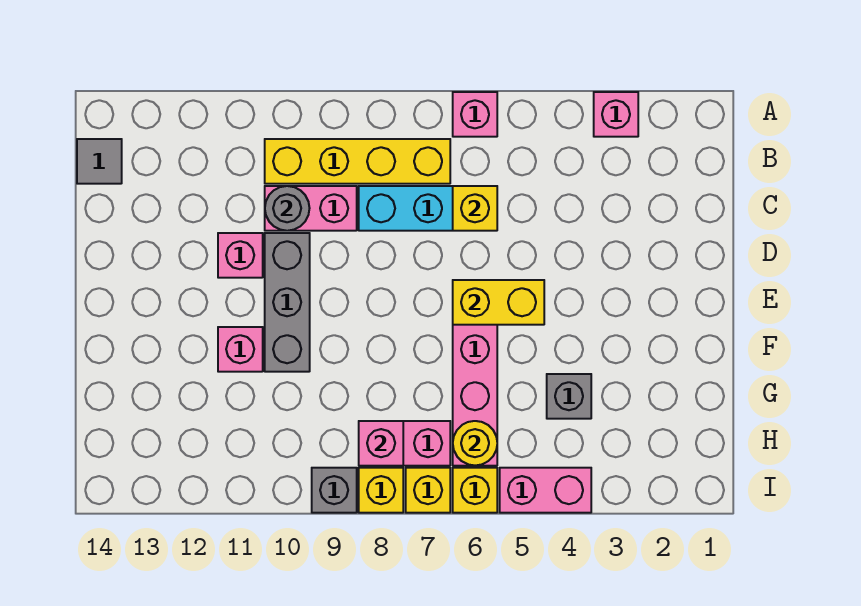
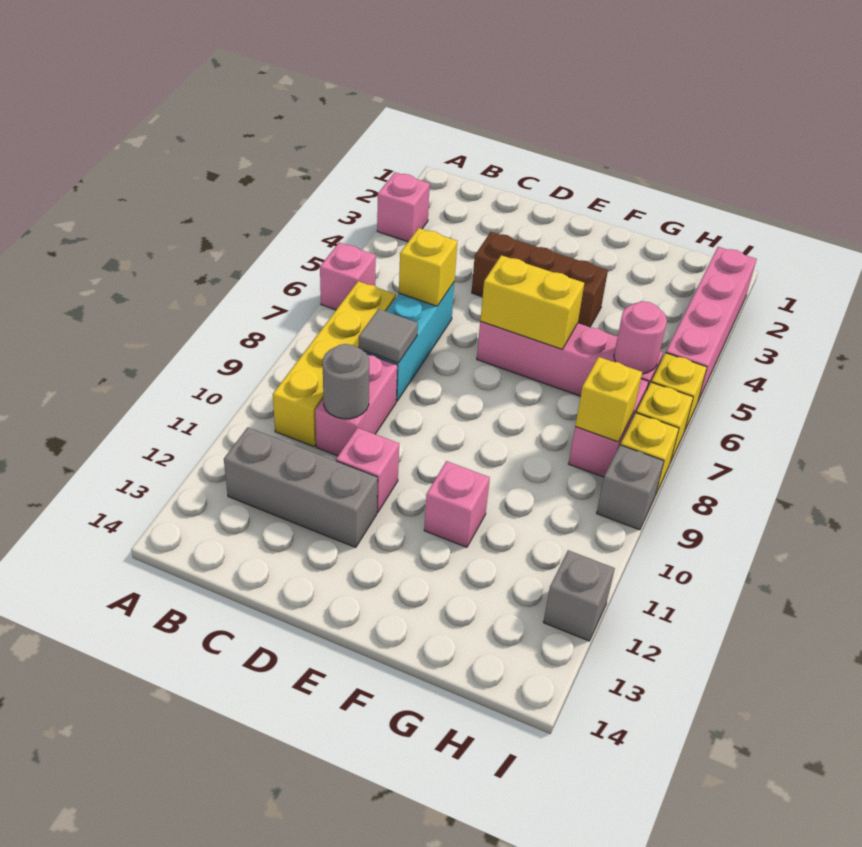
grey 1x1 tile [77,139,122,184] -> grey 1x1 tile moved to [359,309,418,363]
none -> brown 1x3 brick [472,232,608,327]
grey 1x3 brick [265,233,310,372] -> grey 1x3 brick moved to [224,427,378,548]
yellow 1x2 brick [453,280,544,325] -> yellow 1x2 brick turned to [480,255,584,349]
grey 1x1 brick [547,374,591,419] -> grey 1x1 brick moved to [543,550,615,641]
yellow 1x1 round brick [453,421,497,466] -> pink 1x1 round brick [614,301,667,374]
pink 1x1 brick [359,421,403,466] -> yellow 1x1 brick [575,357,642,442]
pink 1x2 brick [500,468,591,513] -> pink 1x4 brick [666,247,757,401]

